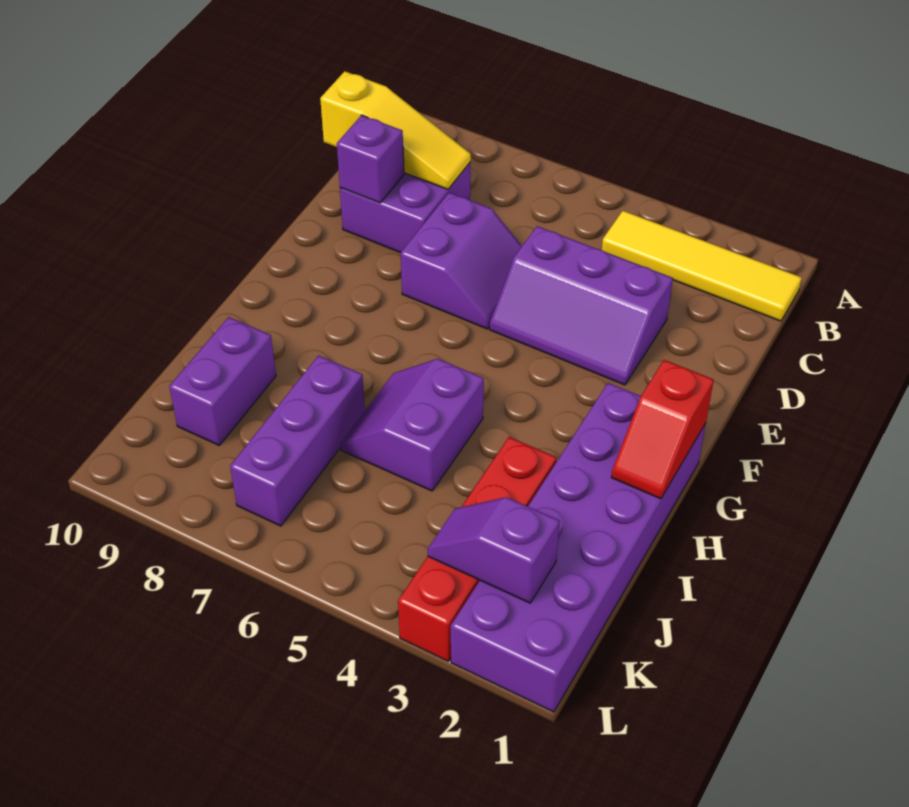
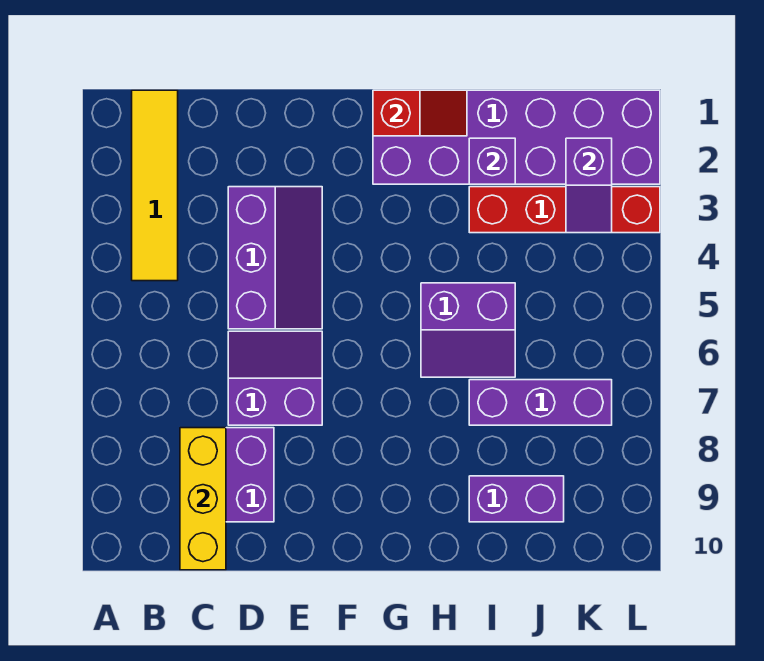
yellow 1x3 slope [320,71,471,189] -> yellow 1x3 brick [180,428,226,570]
purple 1x1 brick [337,115,404,203] -> purple 1x1 brick moved to [469,138,515,184]

